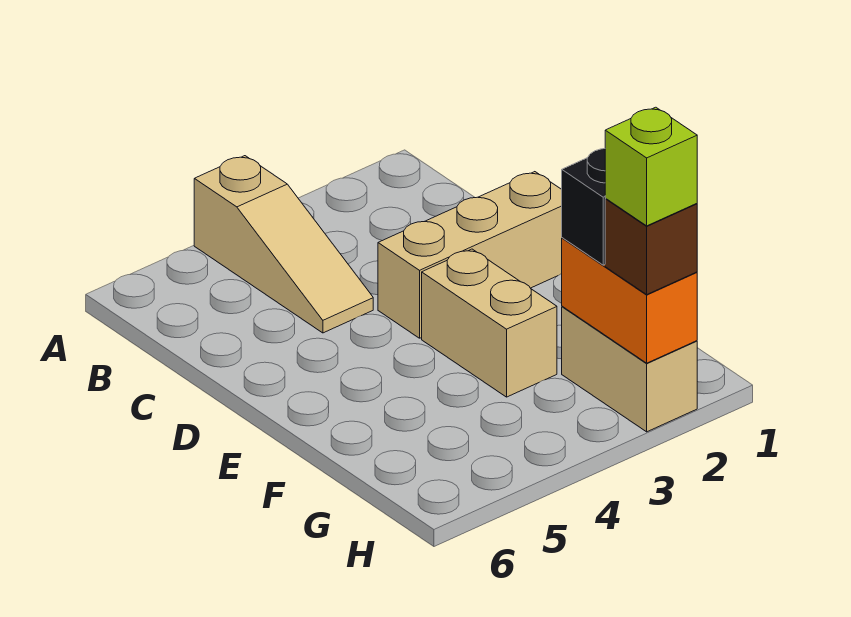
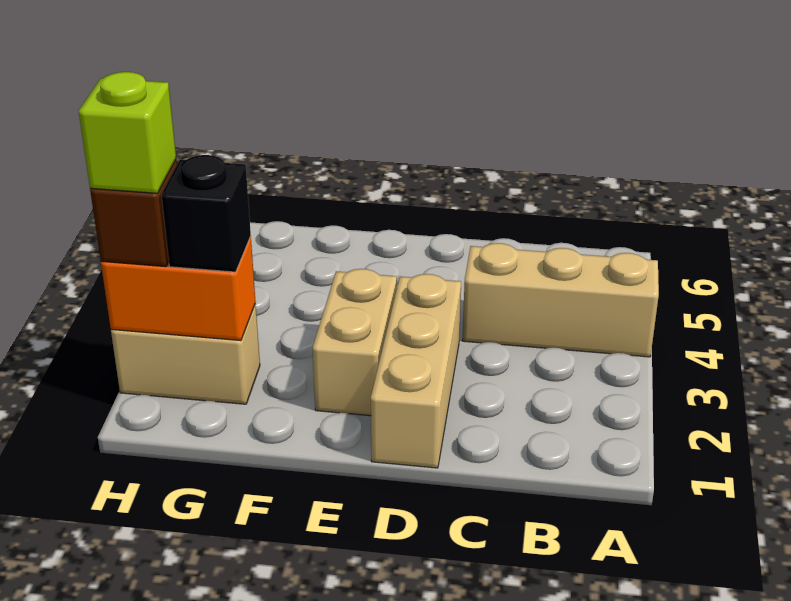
tan 1x3 slope [194,156,373,333] -> tan 1x3 brick [462,243,659,357]
tan 1x2 brick [422,249,557,397] -> tan 1x2 brick turned to [313,269,397,416]

